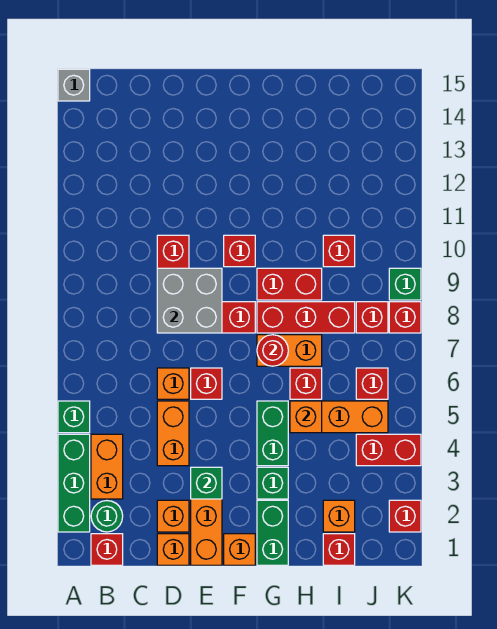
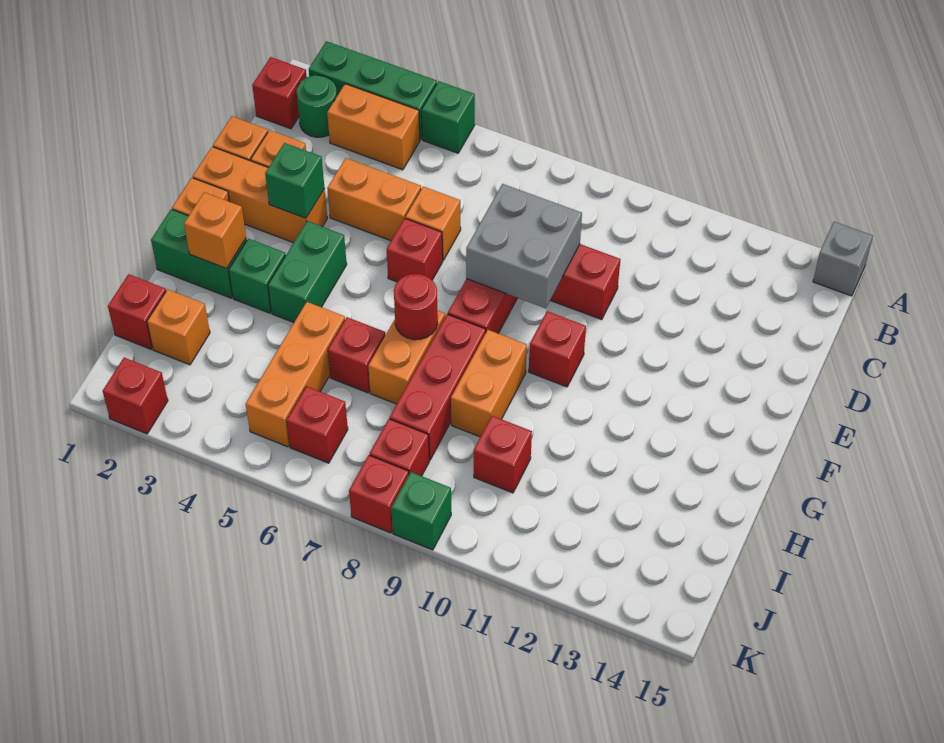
green 1x2 brick [257,401,288,466] -> green 1x2 brick turned to [268,221,347,322]
red 1x2 brick [257,268,322,300] -> orange 1x2 brick [451,330,527,437]
orange 1x1 brick [290,401,322,433] -> orange 1x1 brick moved to [184,192,246,269]
red 1x2 brick [356,434,421,466] -> none

